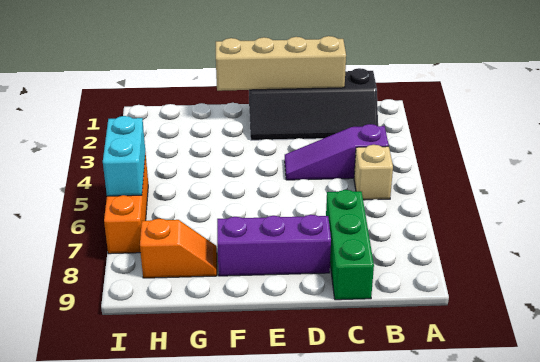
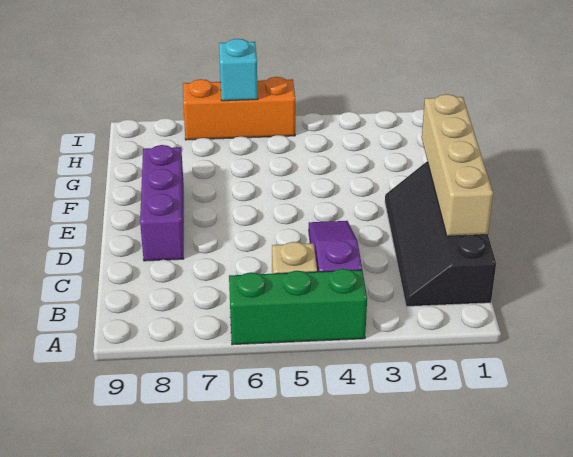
green 1x3 brick [326,190,374,300] -> green 1x3 brick moved to [229,269,367,345]
orange 1x2 slope [140,219,217,278] -> none
cyan 1x2 brick [103,116,145,196] -> cyan 1x1 brick [219,39,258,101]

